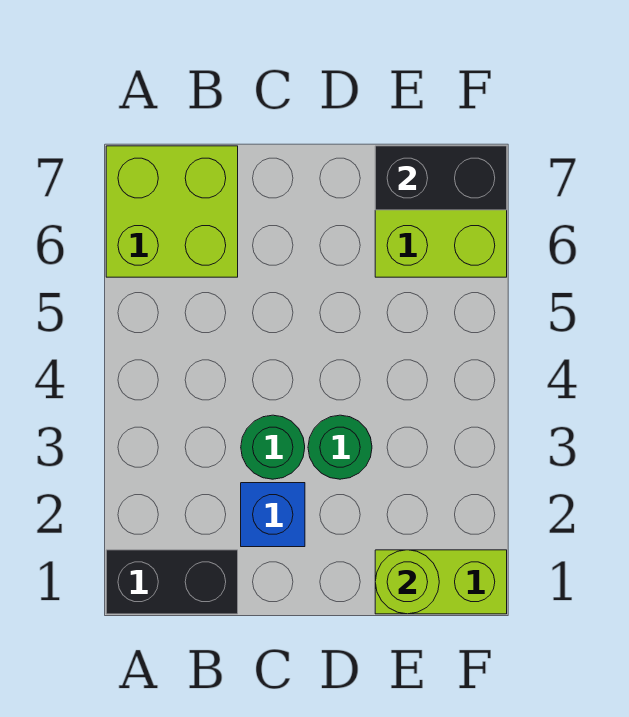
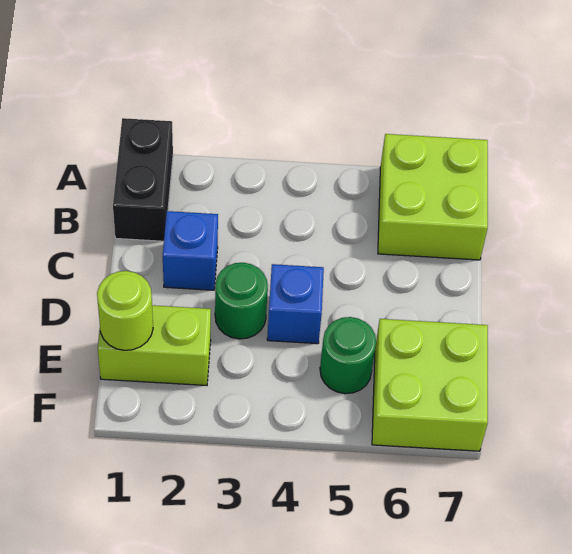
green 1x1 round brick [241,415,305,479] -> green 1x1 round brick moved to [320,317,376,394]
none -> blue 1x1 brick [267,264,324,344]
lime 1x2 brick [375,550,507,614] -> lime 1x2 brick turned to [98,305,211,386]
black 1x2 brick [375,146,507,210] -> none

